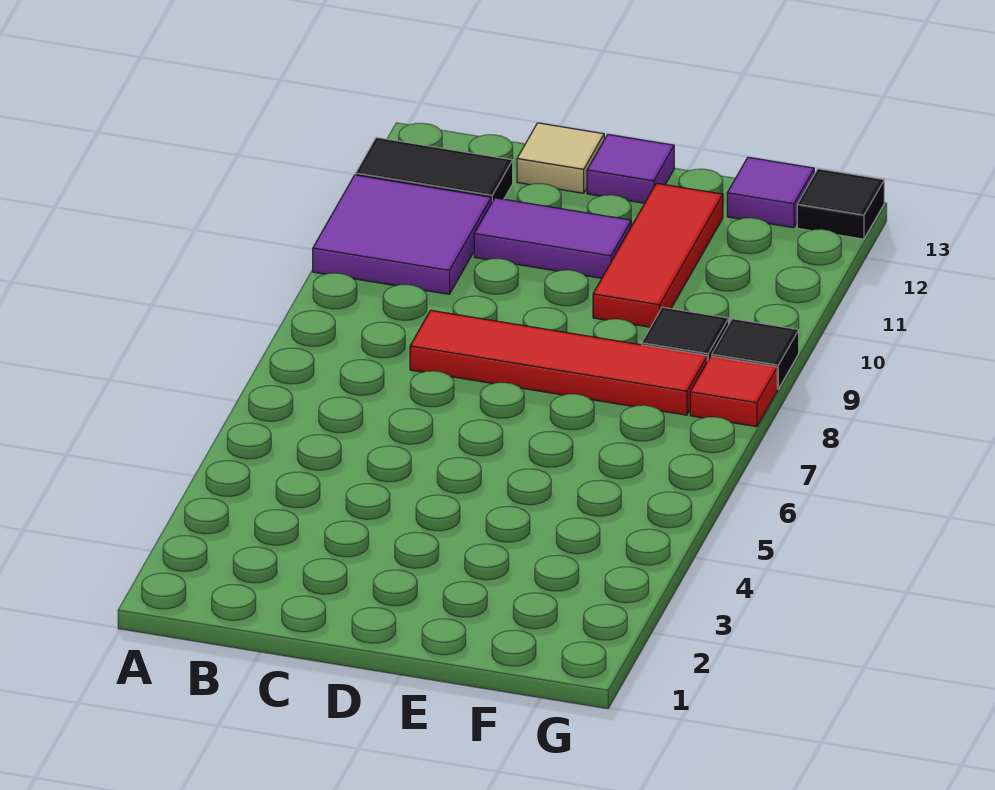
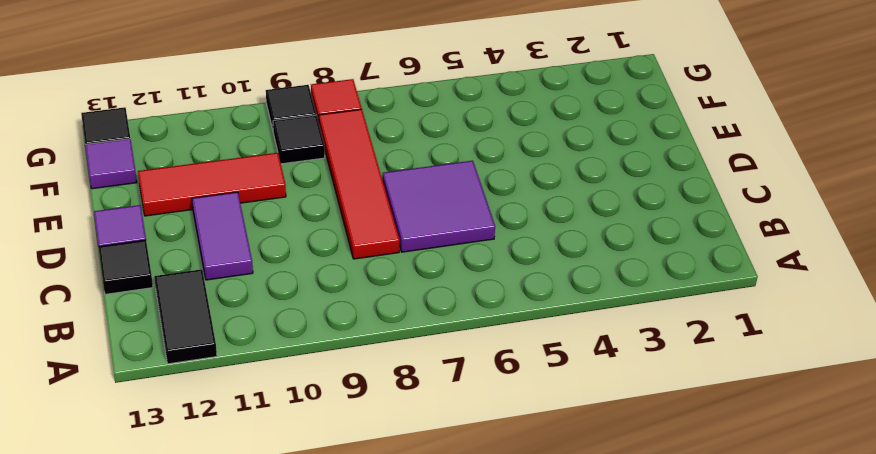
purple 2x2 tile [313,175,491,294] -> purple 2x2 tile moved to [382,161,495,252]
tan 1x1 tile [517,123,604,193] -> black 1x1 tile [98,240,153,294]

